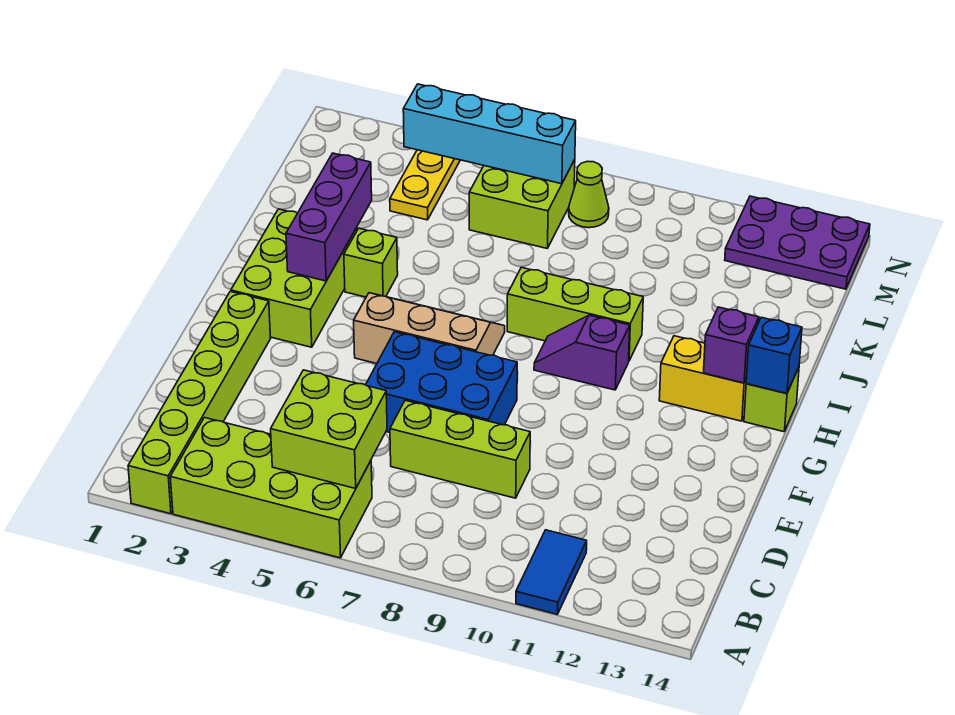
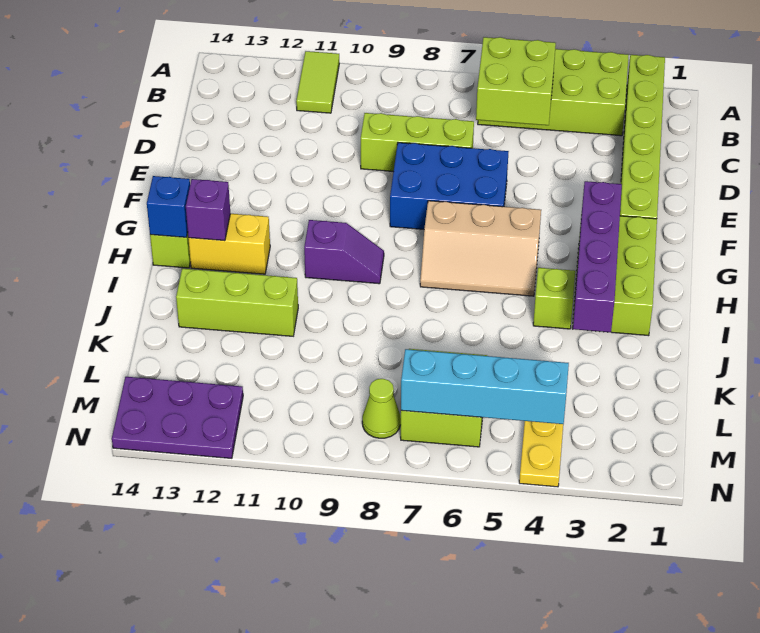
blue 1x2 tile [516,530,587,614] -> lime 1x2 tile [296,51,339,113]
purple 1x3 brick [286,153,372,281] -> purple 1x4 brick [573,181,622,332]
lime 1x3 brick [507,267,643,361] -> lime 1x3 brick moved to [176,269,298,336]

